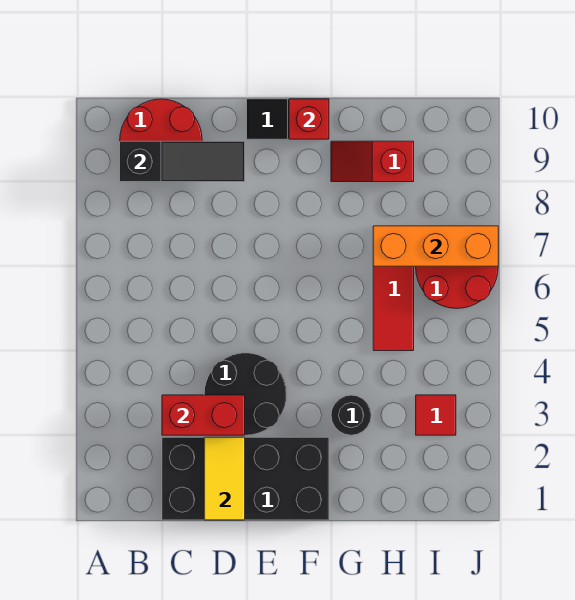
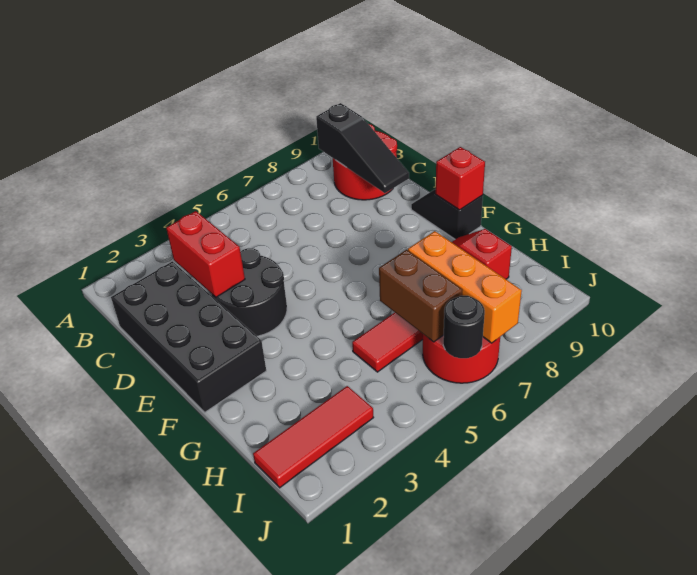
yellow 1x2 tile [204,437,245,520] -> none
black 1x1 round brick [331,395,371,435] -> black 1x1 round brick moved to [443,296,485,358]
none -> brown 1x2 brick [379,250,462,342]
red 1x1 tile [416,395,456,435] -> red 1x3 tile [253,386,373,488]

